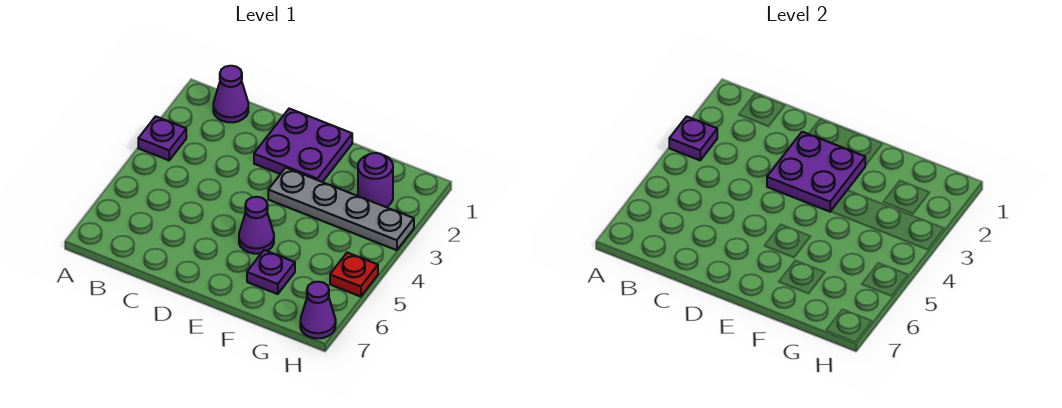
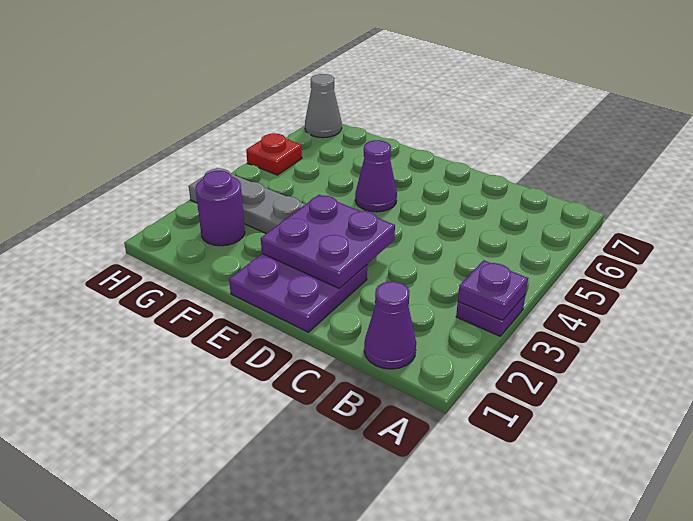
purple 1x1 plate [247,250,295,294] -> none
purple 1x1 cone [300,282,336,338] -> grey 1x1 cone [305,74,342,138]

